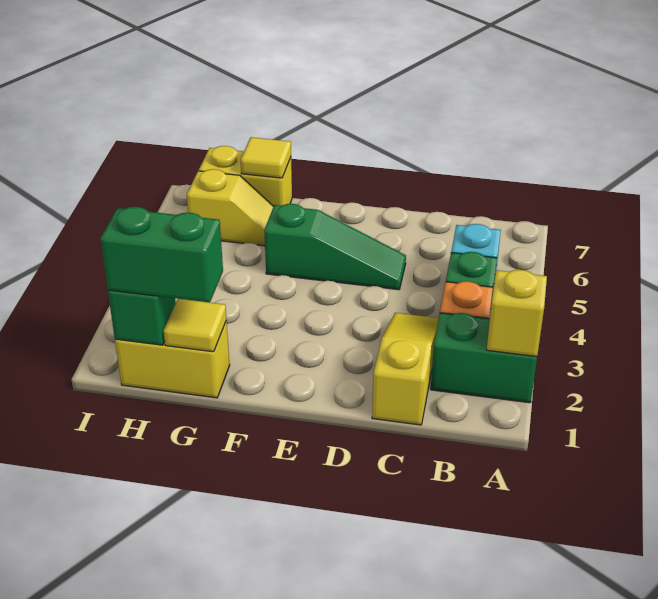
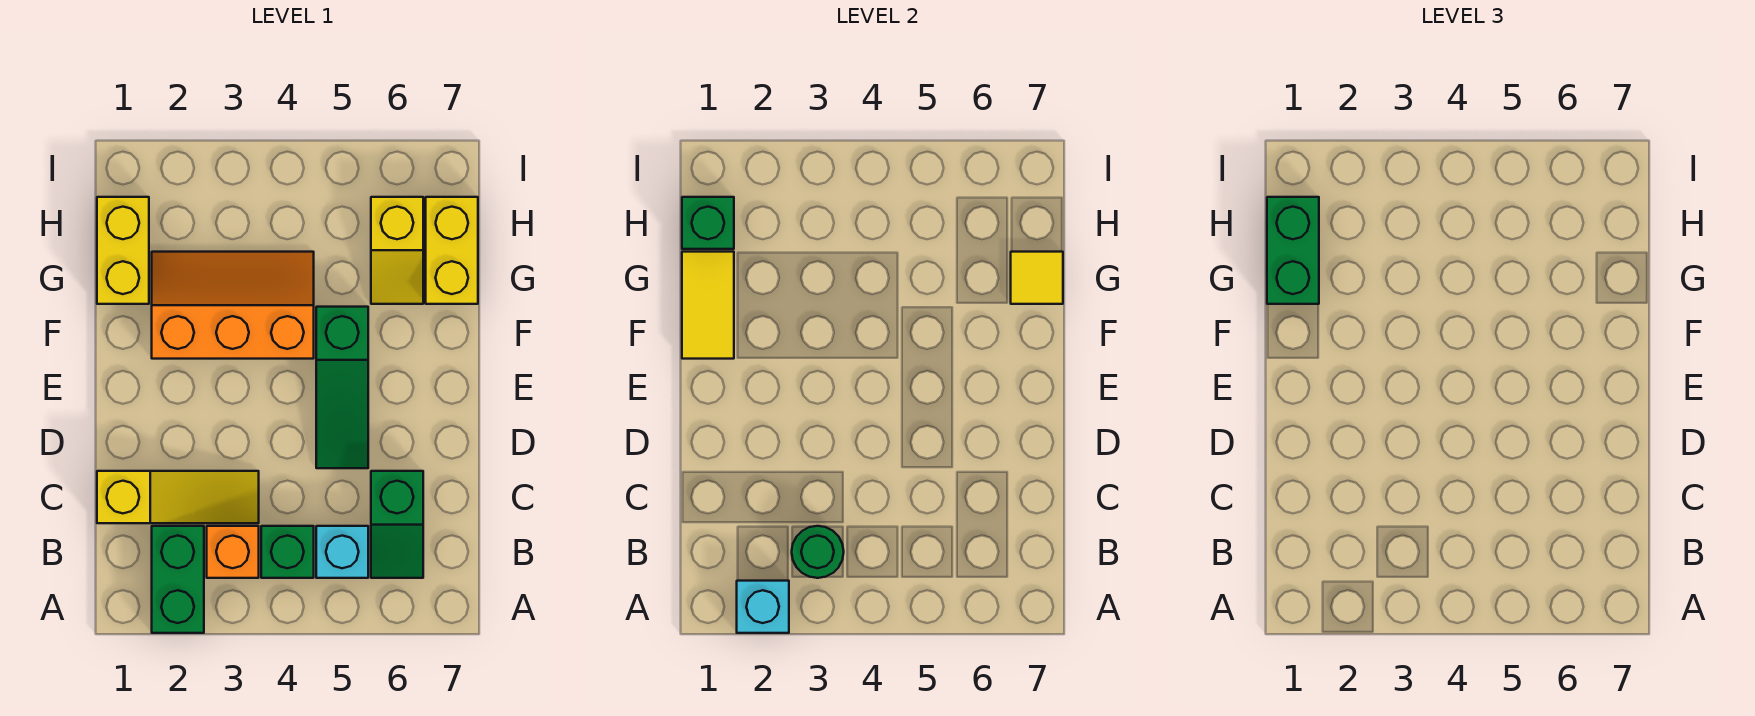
yellow 1x1 brick [487,270,547,357] -> cyan 1x1 brick [737,581,789,633]
none -> green 1x1 round brick [792,526,844,578]
none -> green 1x2 slope [371,471,423,578]
none -> orange 2x3 slope [152,252,314,359]
yellow 1x1 tile [164,299,226,352] -> yellow 1x2 tile [682,252,734,359]

